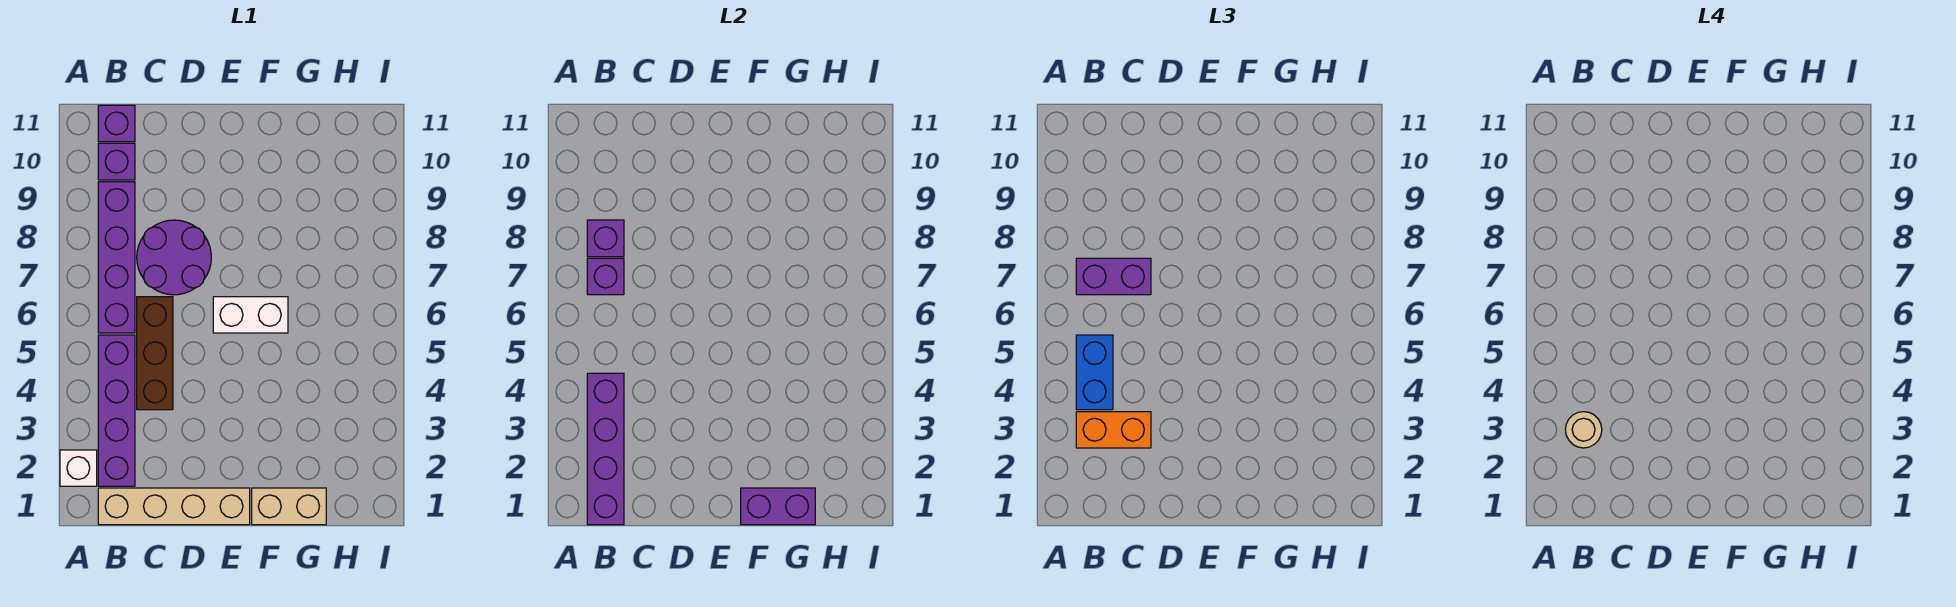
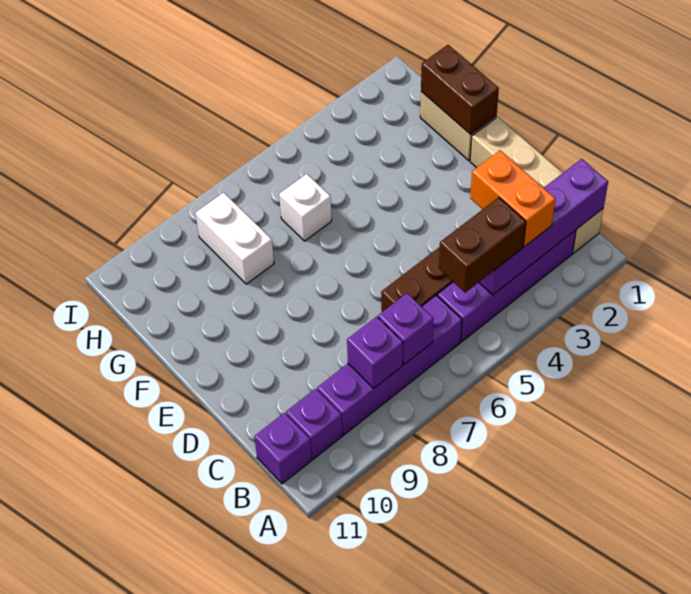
white 1x1 brick [60,450,97,486] -> white 1x1 brick moved to [279,174,332,241]
tan 1x1 round brick [1565,412,1602,448] -> none
blue 1x2 brick [1076,335,1113,410] -> brown 1x2 brick [439,197,526,293]
purple 1x2 brick [1076,258,1151,295] -> none
purple 2x2 round brick [137,220,211,295] -> none
white 1x2 brick [213,297,288,333] -> white 1x2 brick moved to [195,193,274,284]
purple 1x2 brick [741,488,815,525] -> brown 1x2 brick [421,45,499,135]

